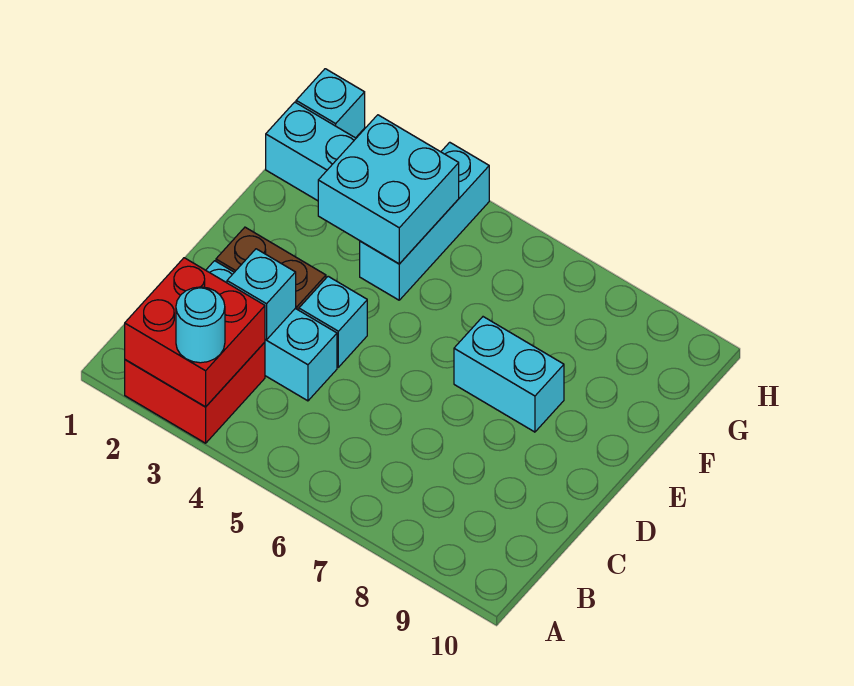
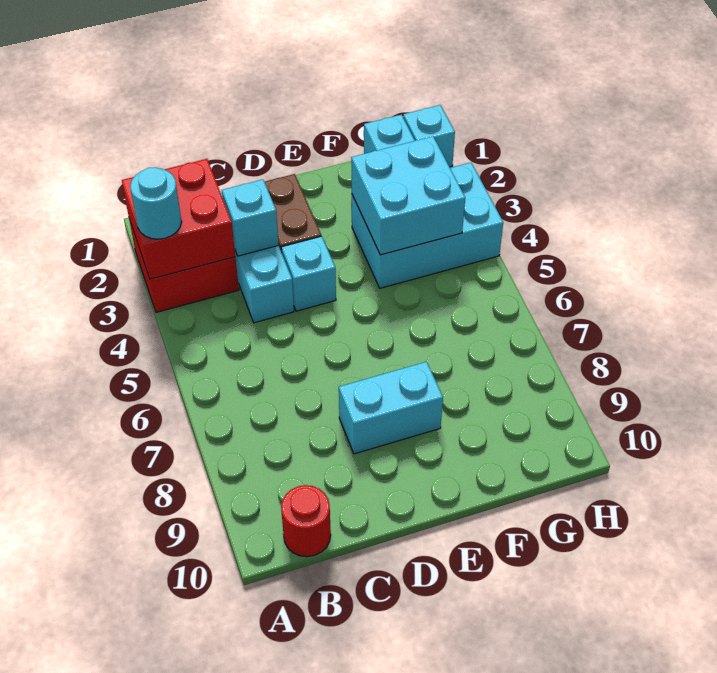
none -> red 1x1 round brick [281,485,331,557]
cyan 1x2 brick [454,317,564,432] -> cyan 1x2 brick turned to [339,362,443,454]
cyan 1x3 brick [360,142,489,300] -> cyan 2x3 brick [352,163,503,288]

